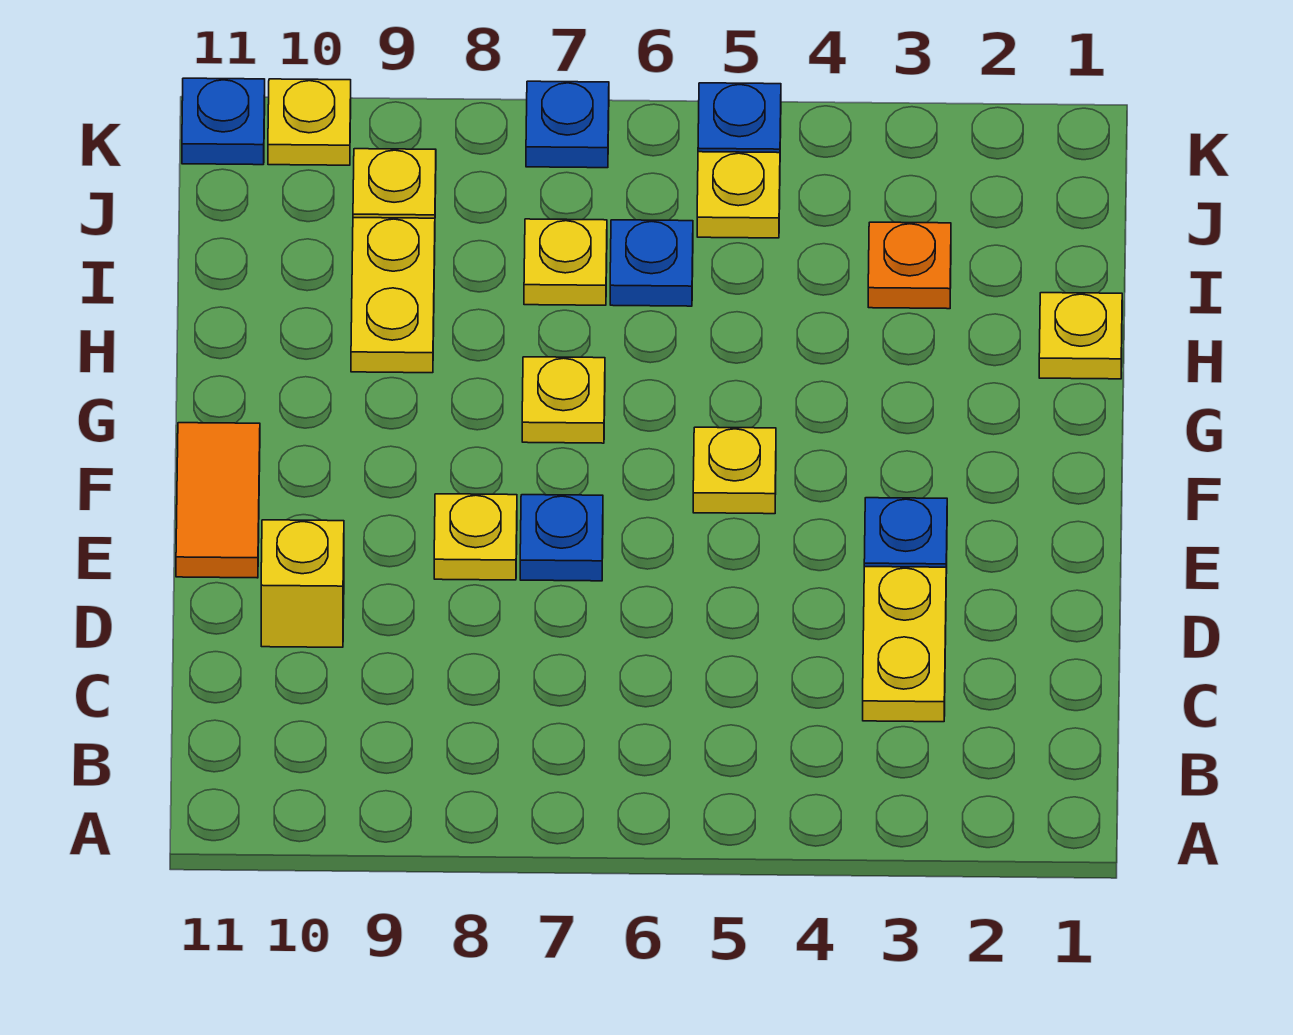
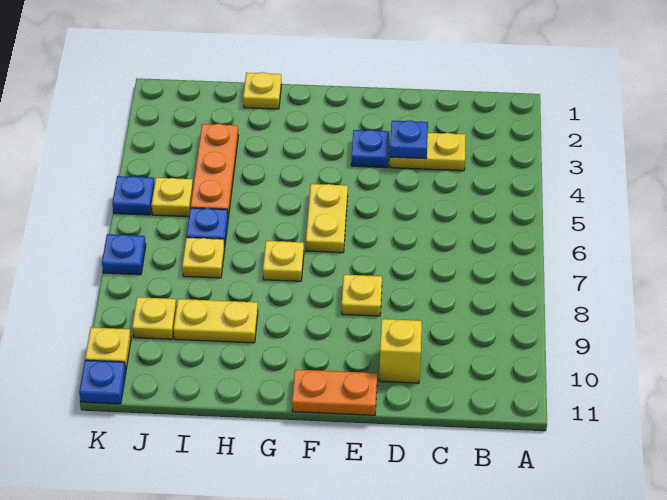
blue 1x1 plate [520,495,603,581] -> blue 1x1 plate moved to [390,120,428,159]
orange 1x2 tile [176,423,260,578] -> orange 1x2 plate [292,369,377,415]
yellow 1x1 plate [693,427,776,514] -> yellow 1x2 plate [306,184,348,253]
orange 1x1 plate [868,222,951,309] -> orange 1x3 plate [191,124,238,218]

